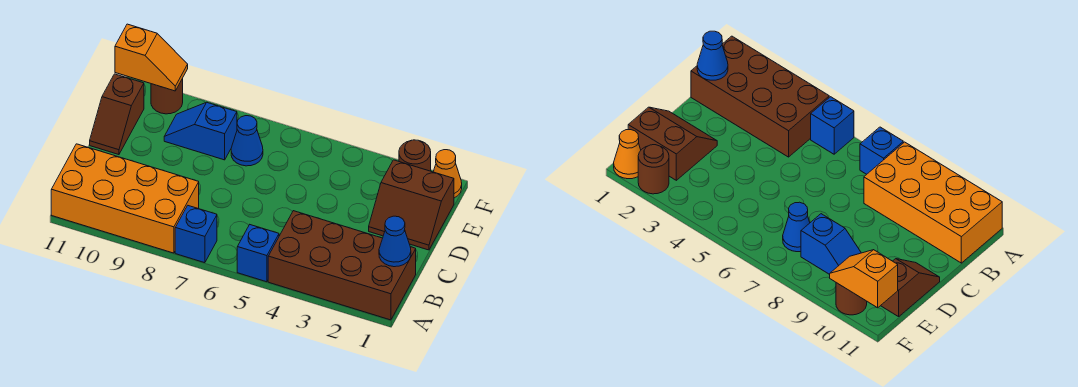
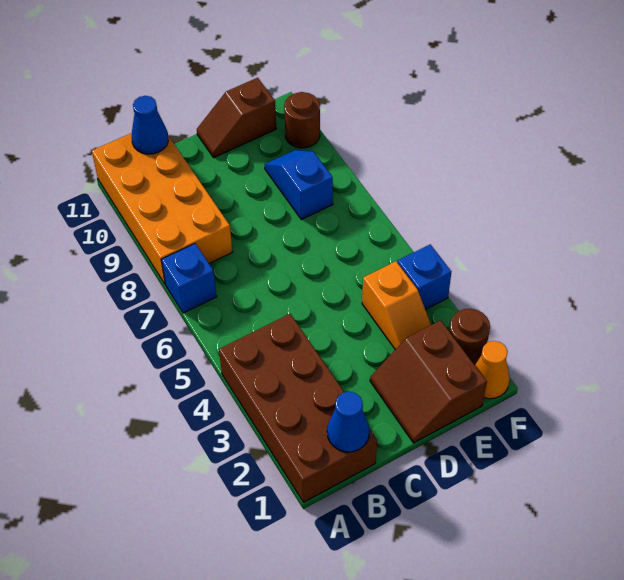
blue 1x1 brick [237,225,279,282] -> blue 1x1 brick moved to [398,244,451,310]
blue 1x1 cone [231,116,263,166] -> blue 1x1 cone moved to [132,96,168,154]
orange 1x2 slope [115,24,188,91] -> orange 1x2 slope moved to [362,261,431,350]

